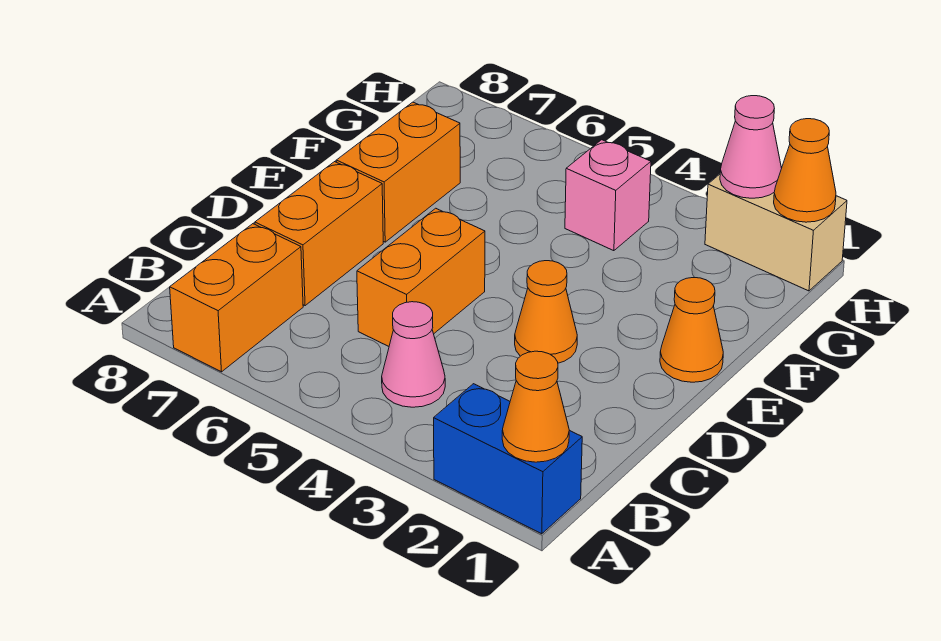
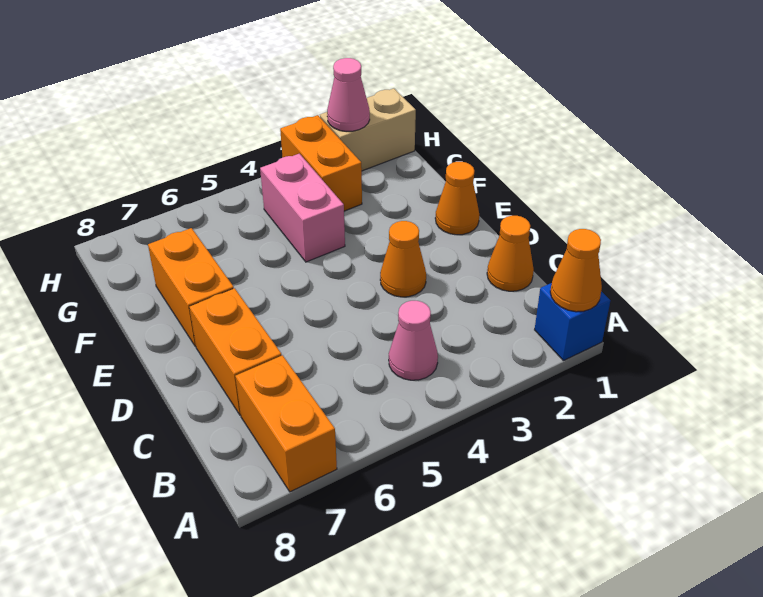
blue 1x2 brick [434,384,582,534] -> blue 1x1 brick [535,283,610,361]
orange 1x2 brick [357,208,485,346] -> orange 1x2 brick moved to [280,115,362,211]
pink 1x1 brick [565,140,651,251] -> pink 1x2 brick [260,154,345,262]
orange 1x1 cone [774,119,836,222] -> orange 1x1 cone moved to [487,216,534,291]

